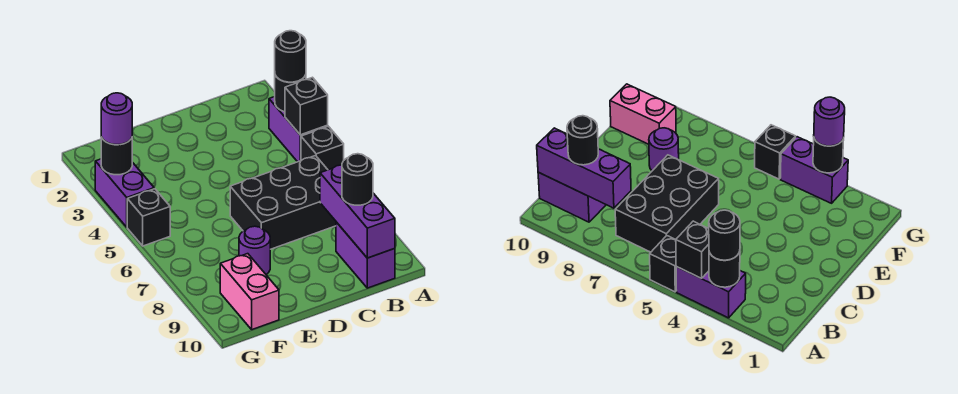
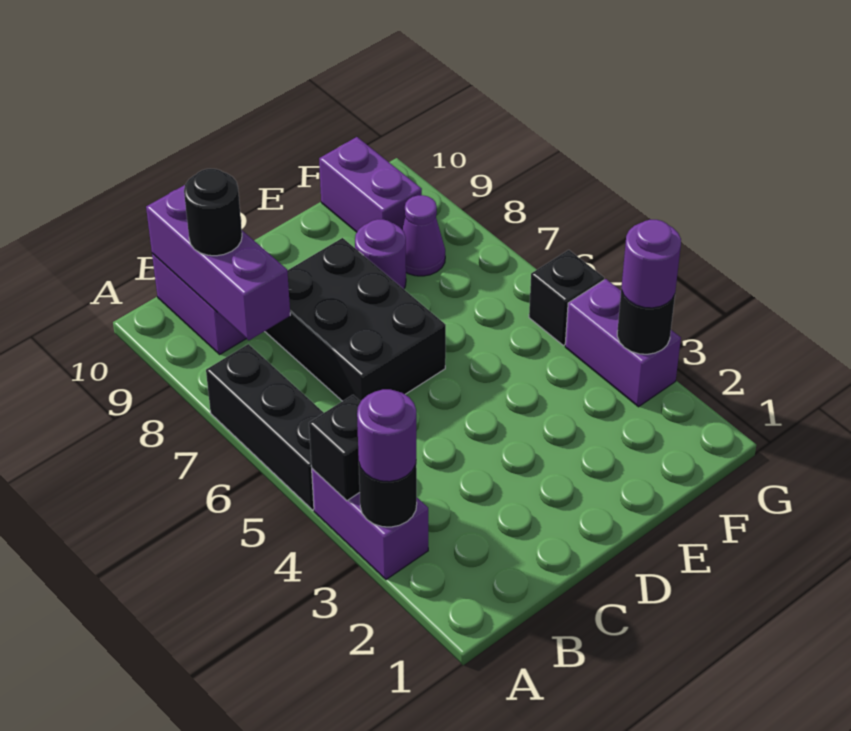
black 1x1 round brick [275,31,306,82] -> purple 1x1 round brick [357,389,416,482]
black 1x1 brick [301,126,344,170] -> black 1x3 brick [206,344,324,510]
black 2x3 brick [230,156,336,249] -> black 2x3 brick turned to [265,238,446,401]
none -> purple 1x1 cone [402,195,445,276]
pink 1x2 brick [220,254,279,330] -> purple 1x2 brick [319,137,422,232]

